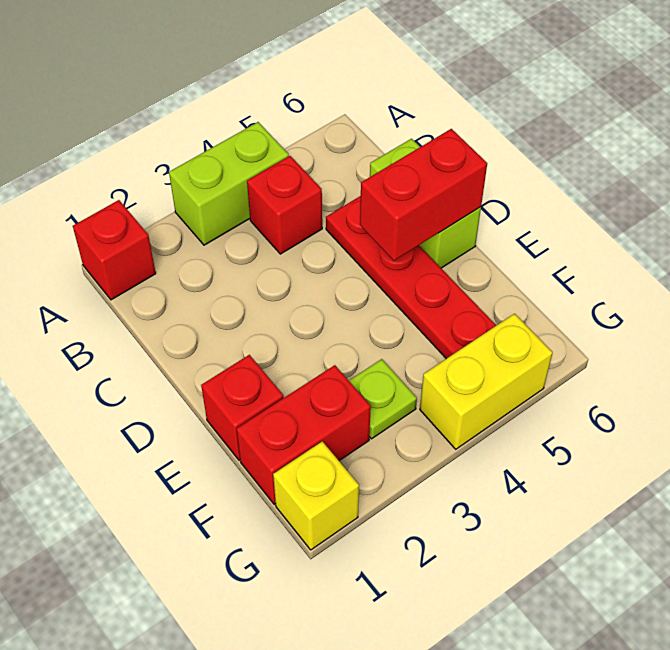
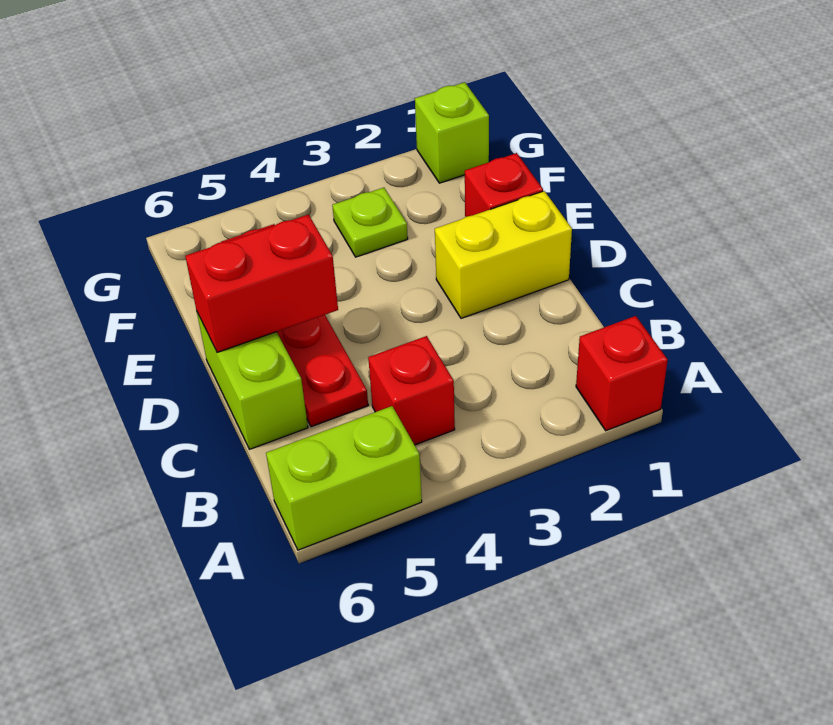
lime 1x2 brick [169,122,289,245] -> lime 1x2 brick moved to [266,406,422,550]
red 1x2 brick [237,365,371,504] -> none
yellow 1x1 brick [273,441,359,550] -> lime 1x1 brick [415,82,489,183]
yellow 1x2 brick [420,314,553,449] -> yellow 1x2 brick moved to [435,191,572,318]

